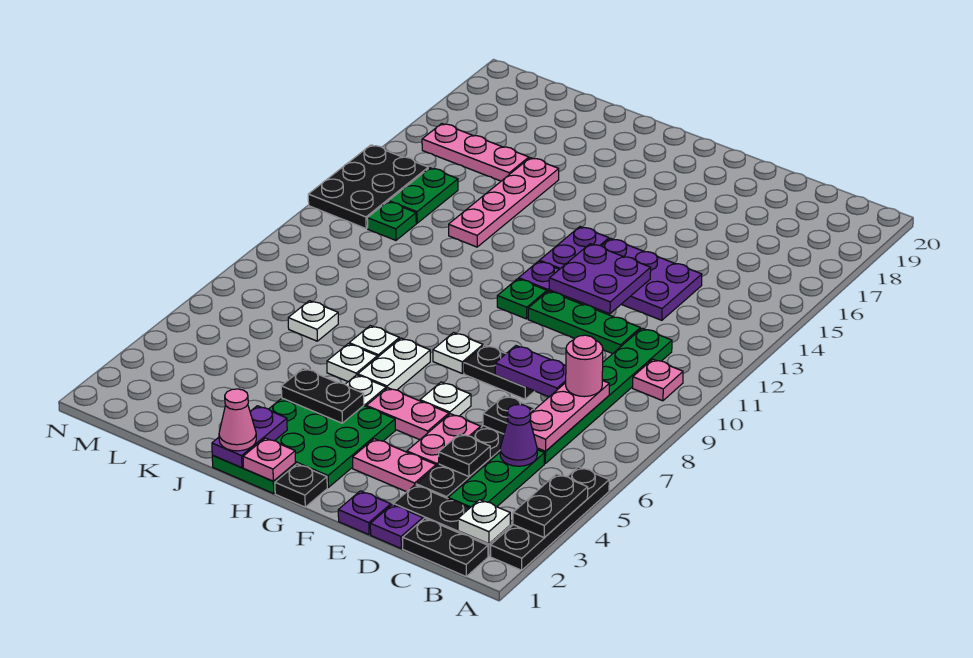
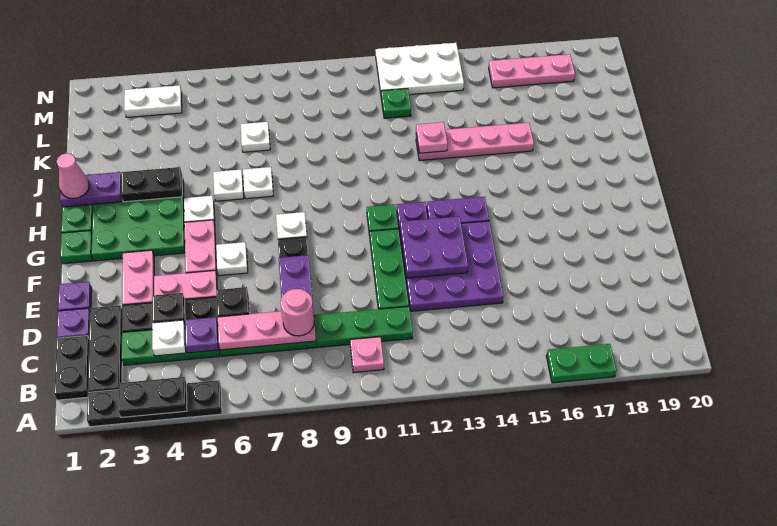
white 1x1 plate [458,500,510,544] -> white 1x1 plate moved to [152,320,186,356]
purple 1x1 cone [500,404,537,466] -> purple 1x1 plate [185,317,218,353]
purple 2x3 plate [602,238,702,320] -> purple 3x3 plate [400,221,503,311]
black 1x1 plate [275,464,327,507] -> green 1x1 plate [60,230,92,264]
pink 1x1 plate [243,438,295,481] -> pink 1x1 plate moved to [416,122,447,153]
black 1x2 plate [281,368,364,423] -> black 1x2 plate turned to [121,167,182,202]
white 1x2 plate [358,338,430,390] -> white 1x2 plate moved to [124,85,182,117]
pink 1x3 plate [422,124,529,181] -> pink 1x3 plate turned to [489,54,575,88]
green 1x2 plate [389,168,458,223] -> green 1x2 plate moved to [546,344,617,383]
black 2x3 plate [308,145,428,228] -> white 2x3 plate [376,43,464,95]

